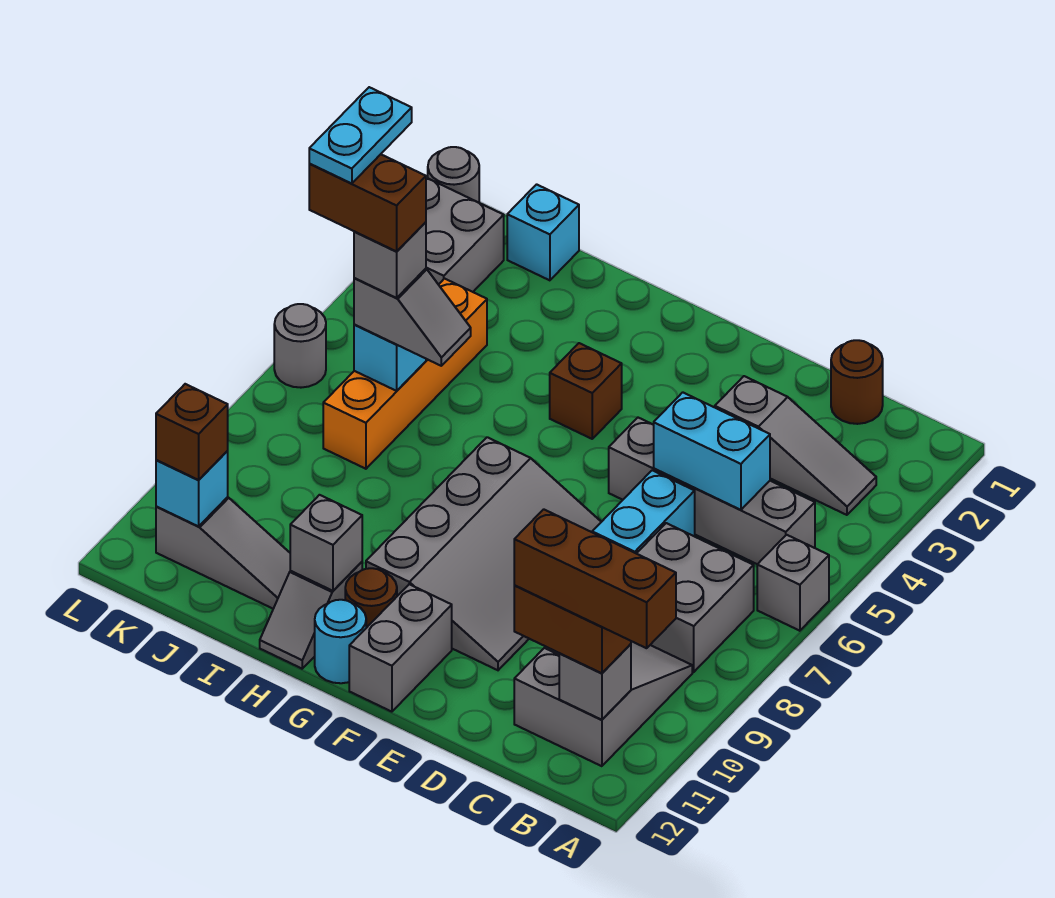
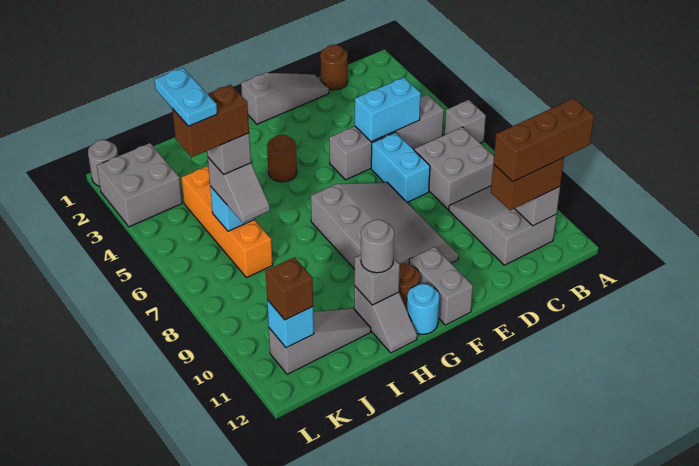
grey 1x3 slope [715,376,876,515] -> grey 1x3 slope moved to [241,73,329,124]
brown 1x1 brick [550,343,622,439] -> brown 1x1 round brick [267,134,297,182]
grey 1x2 slope [354,269,471,366] -> grey 1x2 slope turned to [208,158,270,223]
cyan 1x1 brick [507,184,579,280] -> none
grey 1x1 round brick [274,304,326,388] -> grey 1x1 round brick moved to [361,220,394,273]

